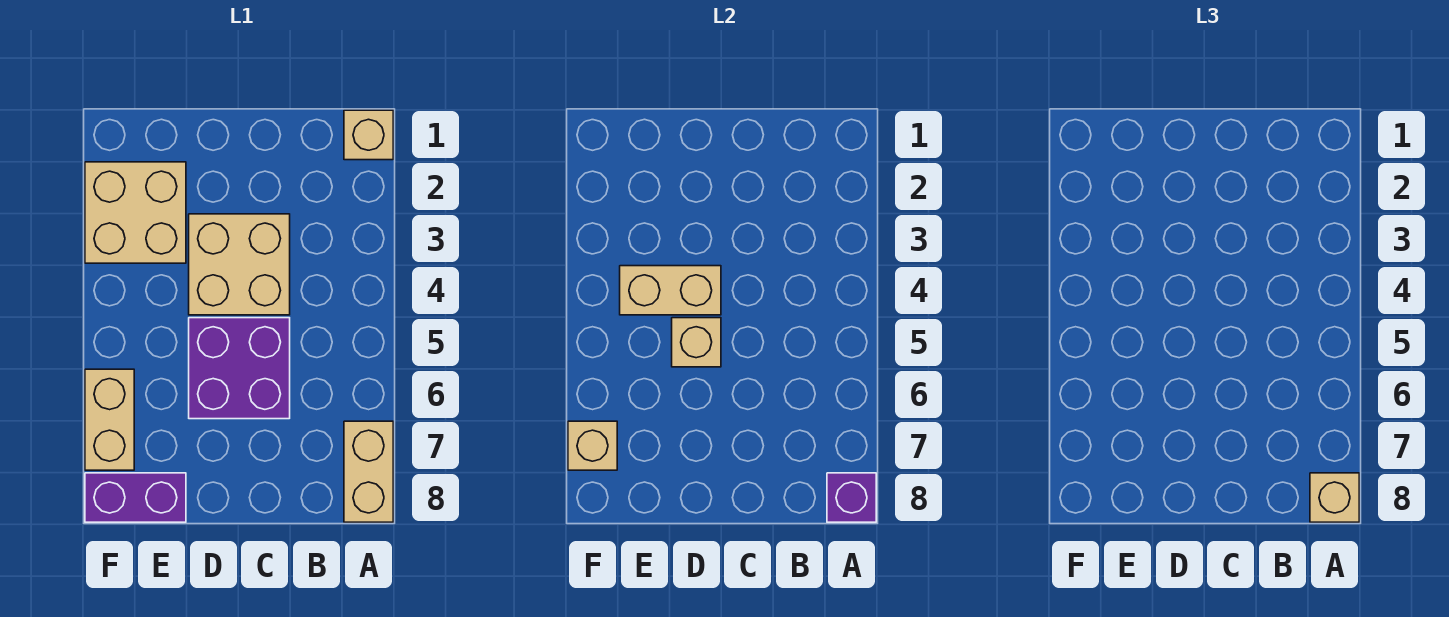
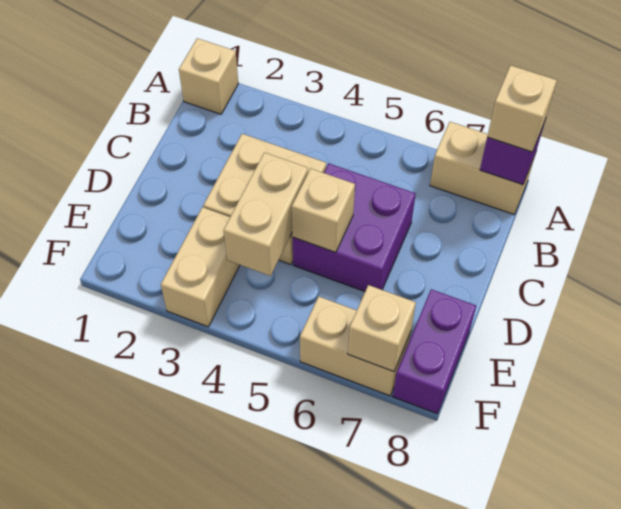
tan 2x2 brick [85,162,186,263] -> tan 1x2 brick [161,207,240,327]

